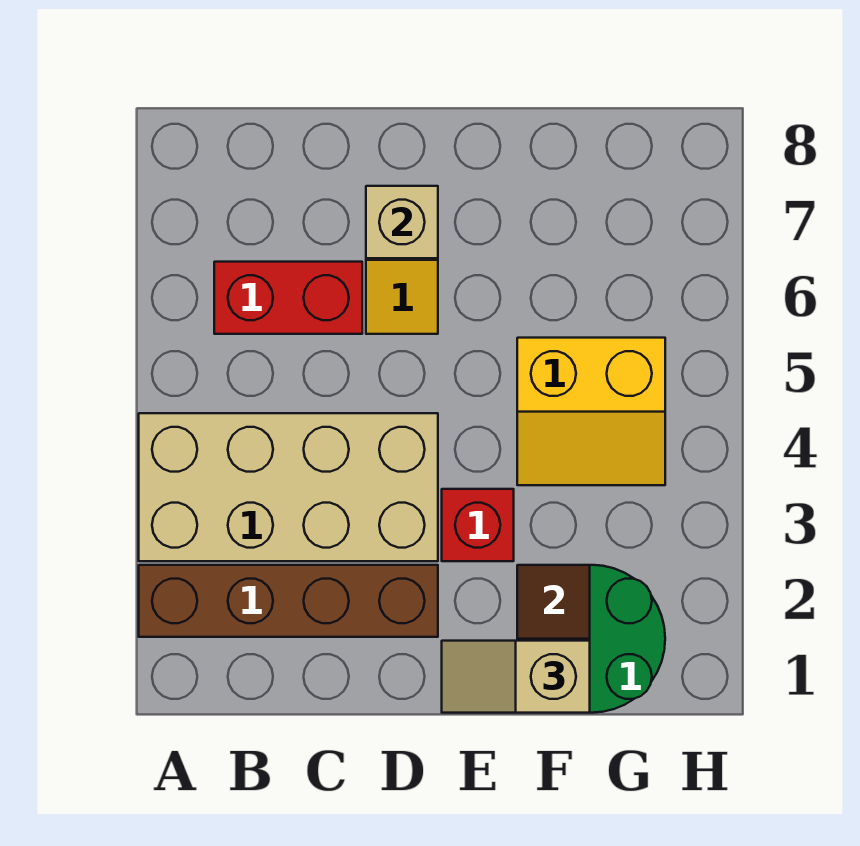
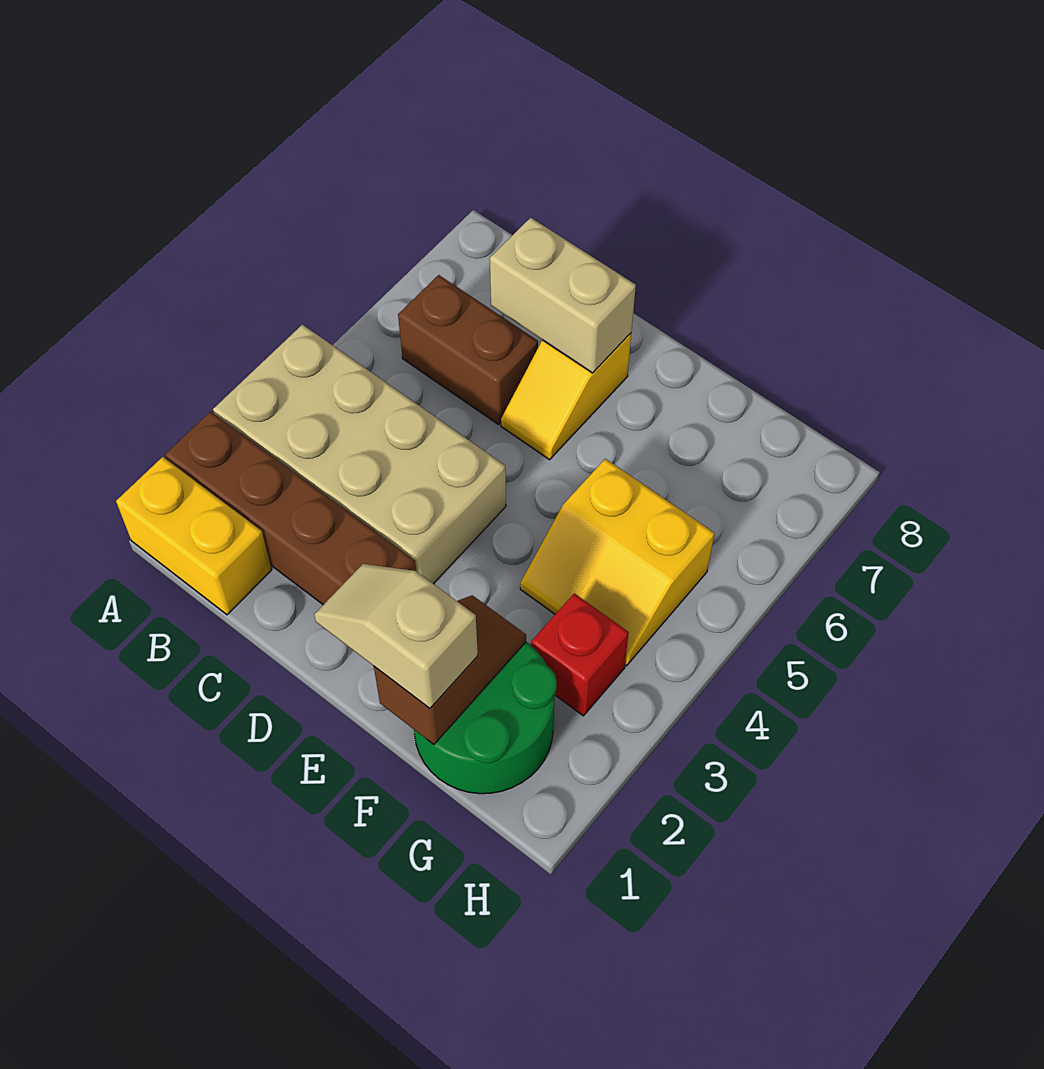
none -> yellow 1x2 brick [116,457,272,615]
red 1x2 brick [214,262,362,334] -> brown 1x2 brick [398,275,538,425]
tan 1x1 brick [366,186,438,258] -> tan 1x2 brick [490,218,636,373]
red 1x1 brick [442,489,514,561] -> red 1x1 brick moved to [531,593,629,716]

